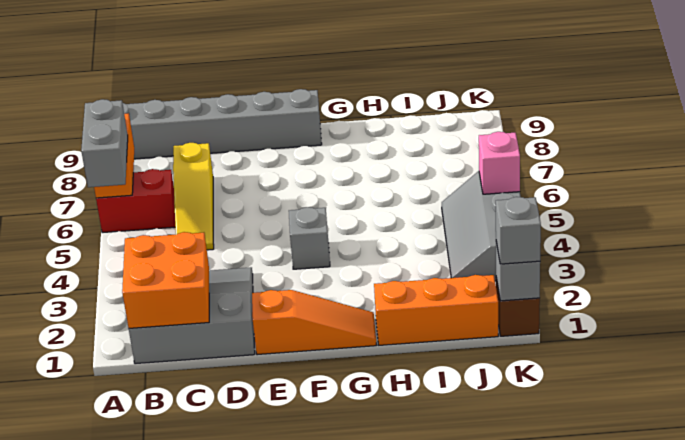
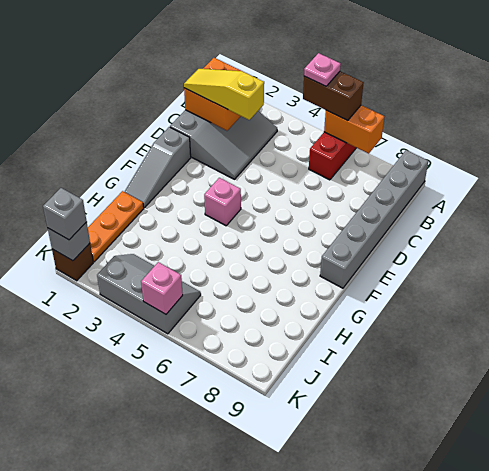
grey 1x2 brick [81,99,128,187] -> brown 1x2 brick [303,71,364,121]
none -> pink 1x1 plate [304,53,341,86]
yellow 1x3 slope [173,143,214,250] -> yellow 1x3 slope moved to [184,69,264,120]
orange 1x3 slope [252,290,376,355] -> grey 1x3 slope [125,127,191,208]
grey 1x1 brick [289,207,330,269] -> pink 1x1 brick [204,178,241,226]
orange 1x3 brick [374,275,498,345] -> orange 1x3 plate [88,191,144,262]

